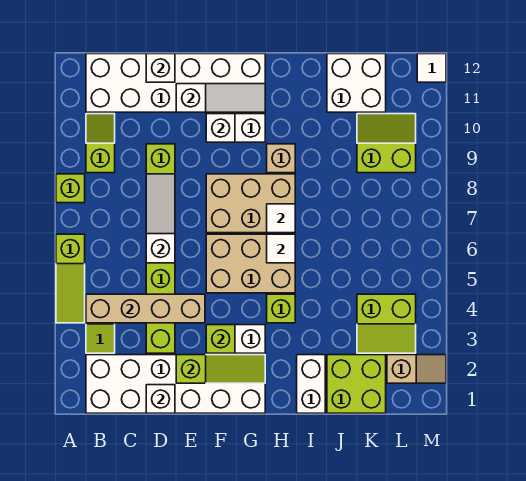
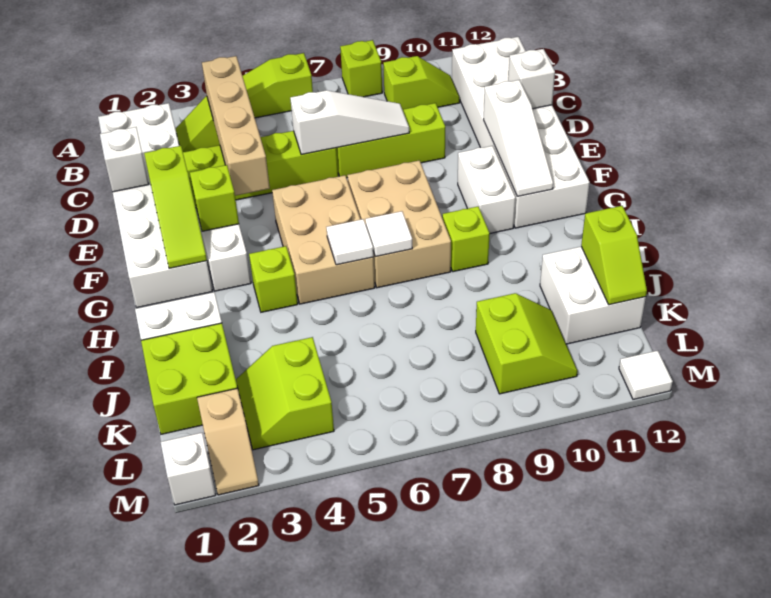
white 1x1 brick [206,114,235,142] -> white 1x1 brick moved to [161,433,216,505]
tan 1x1 brick [267,144,295,173] -> lime 1x1 brick [442,207,490,272]
none -> lime 1x2 slope [581,206,647,305]

